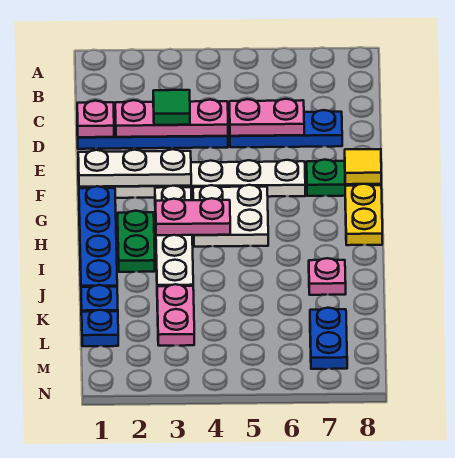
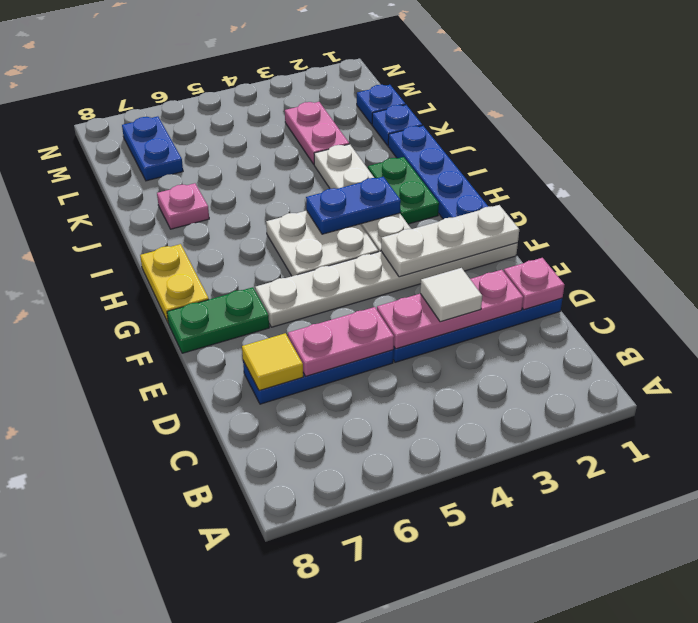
green 1x1 tile [153,90,190,125] -> white 1x1 tile [420,268,482,322]
yellow 1x1 tile [345,149,381,184] -> yellow 1x1 tile moved to [242,333,303,391]
pink 1x2 plate [156,198,230,235] -> blue 1x2 plate [306,177,401,234]

